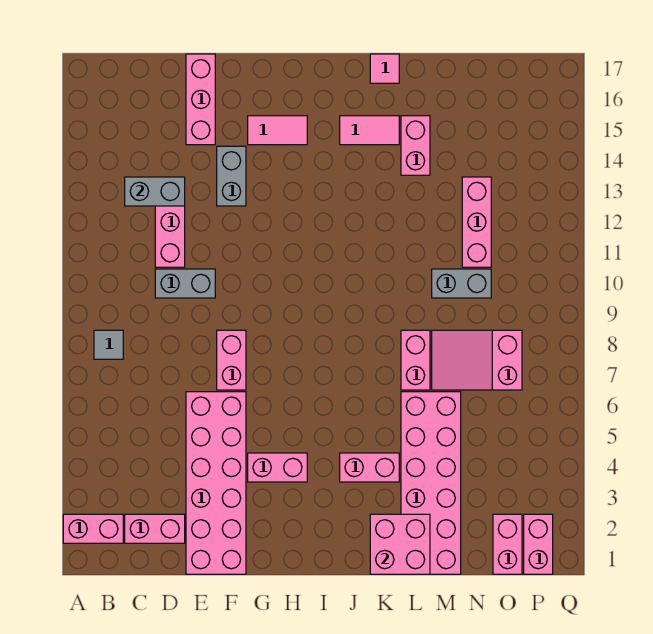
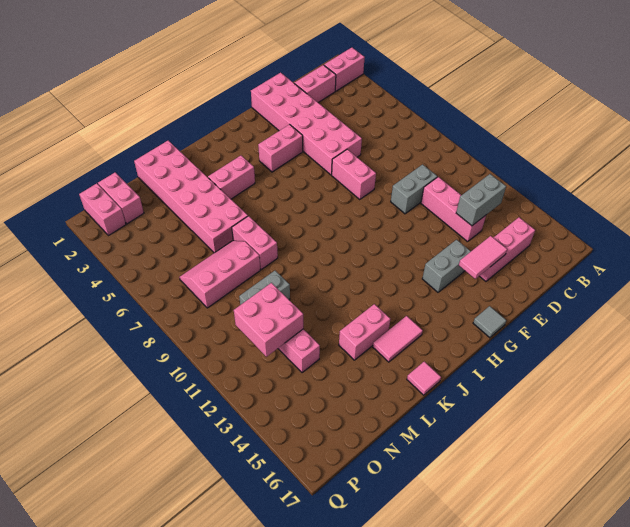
grey 1x1 tile [94,330,123,359] -> grey 1x1 tile moved to [473,306,506,338]
pink 1x3 brick [186,54,215,145] -> pink 1x3 brick turned to [480,217,535,281]
grey 1x2 brick [217,146,246,206] -> grey 1x2 brick turned to [422,240,471,292]
pink 1x2 tile [248,116,307,145] -> pink 1x2 tile moved to [459,236,507,279]
pink 2x2 brick [370,514,430,574] -> pink 2x2 brick moved to [234,283,303,357]
pink 1x2 brick [401,116,430,175] -> pink 1x2 brick turned to [339,304,390,360]
pink 2x3 slope [432,330,522,390] -> pink 2x3 slope turned to [179,241,260,308]

